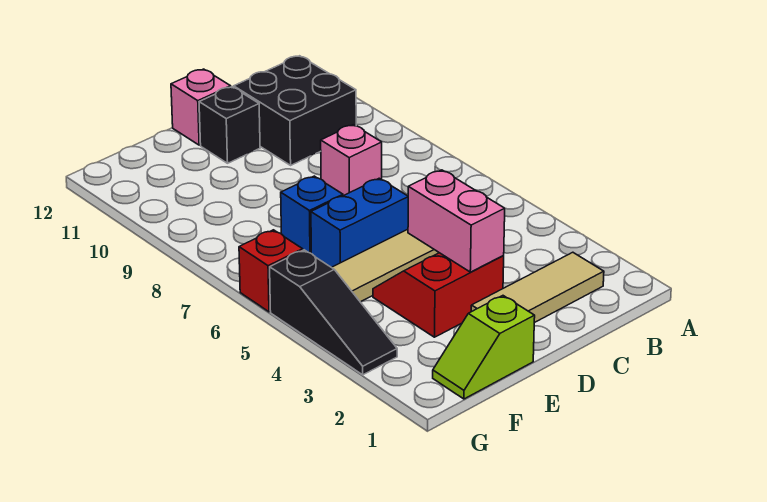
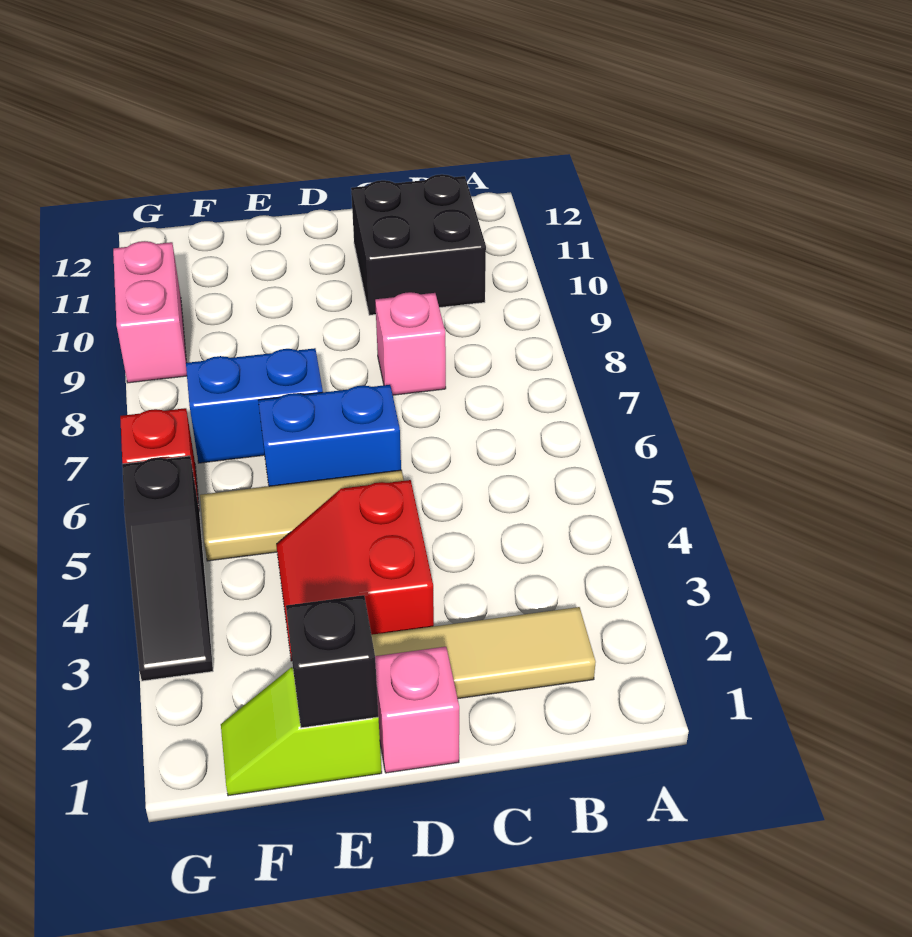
red 2x2 slope [373,253,504,337] -> red 2x2 slope turned to [276,480,434,661]
pink 1x2 brick [408,170,505,272] -> pink 1x2 brick moved to [113,241,187,383]
black 1x1 brick [199,87,260,163] -> black 1x1 brick moved to [286,595,378,728]
pink 1x1 brick [171,69,231,145] -> pink 1x1 brick moved to [375,647,459,773]
blue 1x1 brick [281,176,343,253] -> blue 1x2 brick [186,348,323,463]

